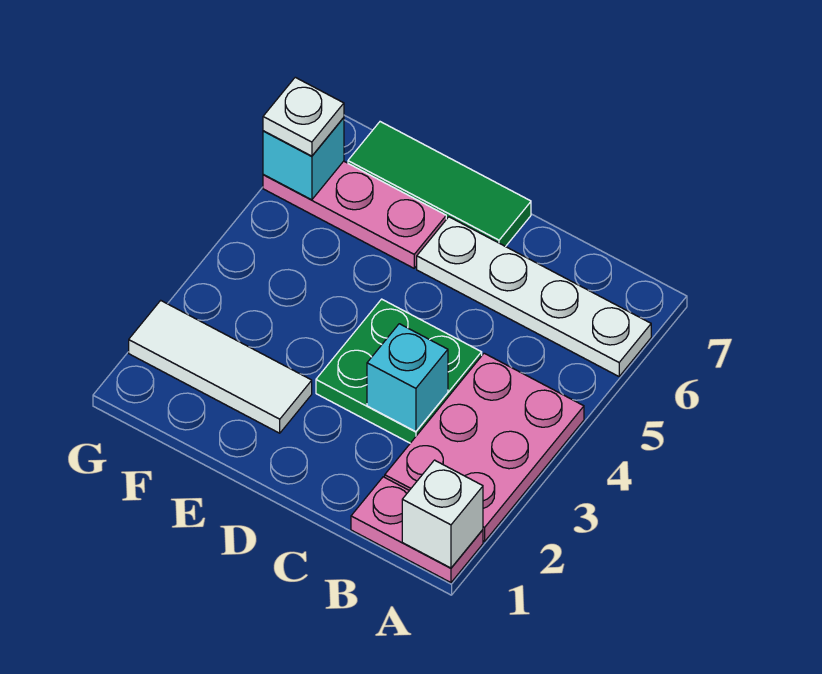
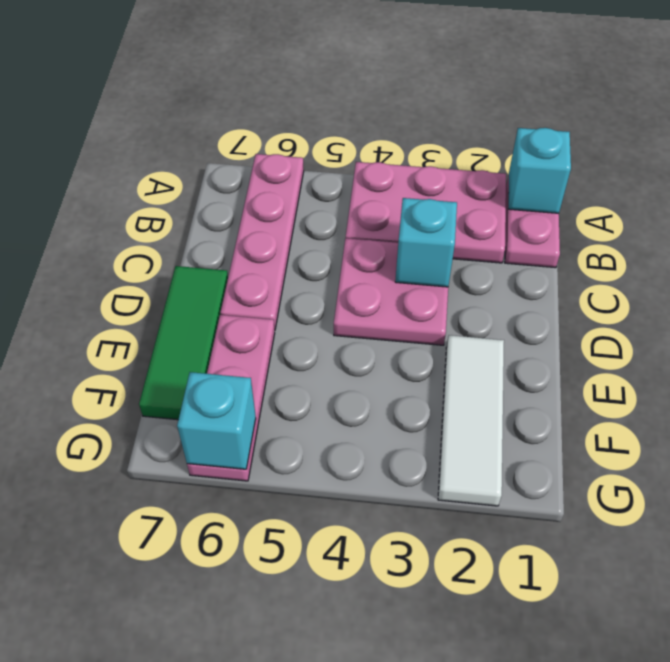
white 1x1 brick [402,460,483,568] -> cyan 1x1 brick [508,128,571,213]
white 1x4 plate [417,217,651,376] -> pink 1x4 plate [221,154,304,329]
green 2x2 plate [316,299,482,443] -> pink 2x2 plate [334,238,448,345]
white 1x1 plate [263,77,344,156] -> none

